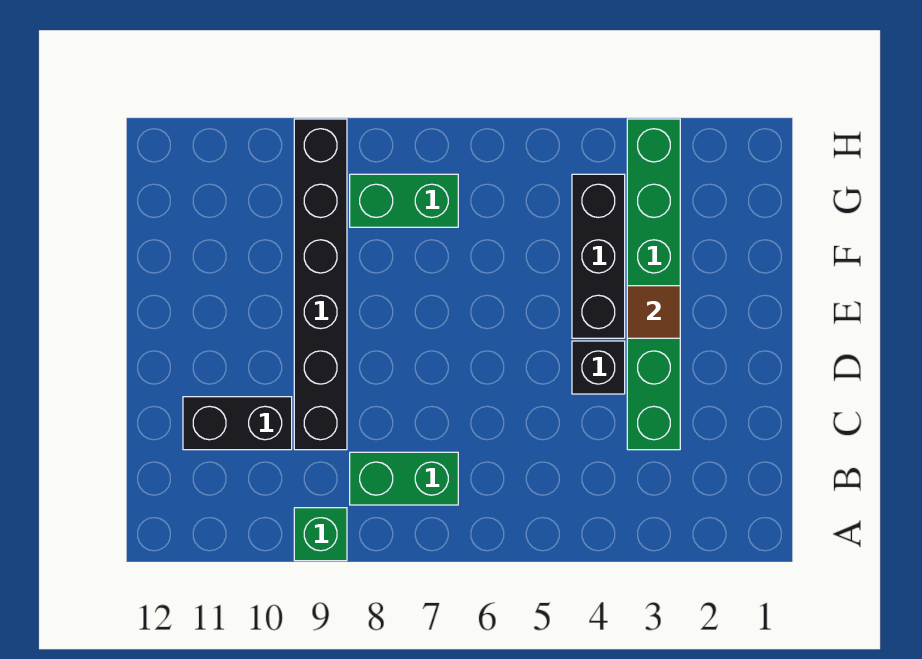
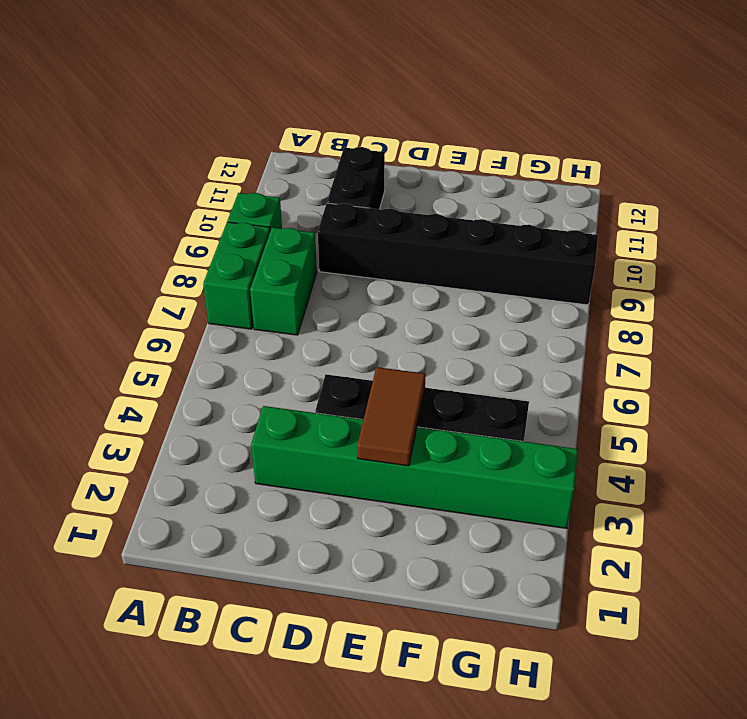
brown 1x1 tile [627,286,680,338] -> brown 1x2 tile [357,367,426,466]
green 1x2 brick [350,174,458,227] -> green 1x2 brick moved to [203,222,270,329]

